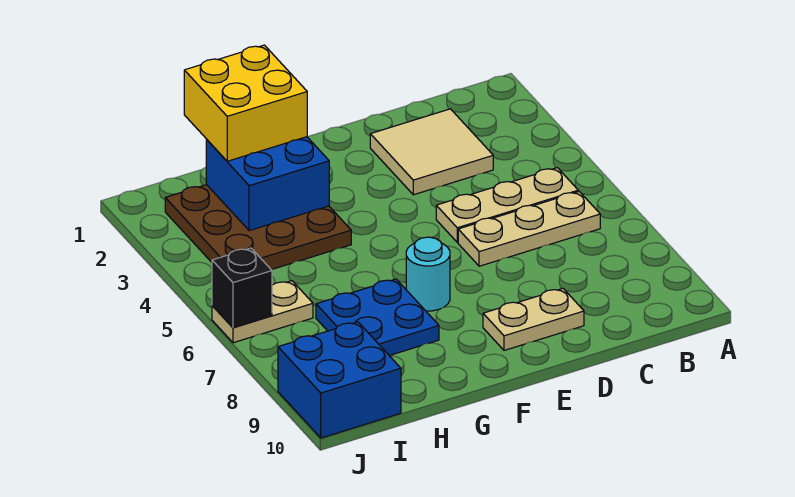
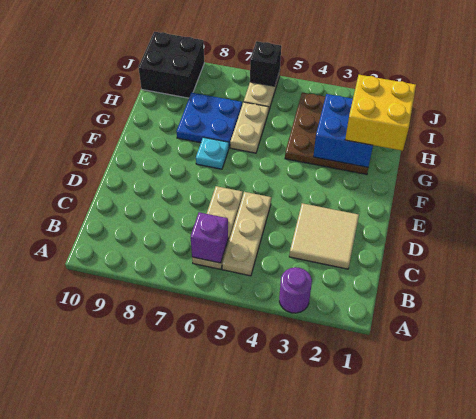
none -> purple 1x1 round brick [279,267,312,313]
none -> purple 1x1 brick [191,212,228,263]
tan 1x2 plate [483,289,584,350] -> tan 1x2 plate moved to [230,102,268,153]
cyan 1x1 round brick [406,237,450,311] -> cyan 1x1 plate [196,137,229,169]
blue 2x2 brick [278,322,401,438] -> black 2x2 brick [138,32,204,98]

